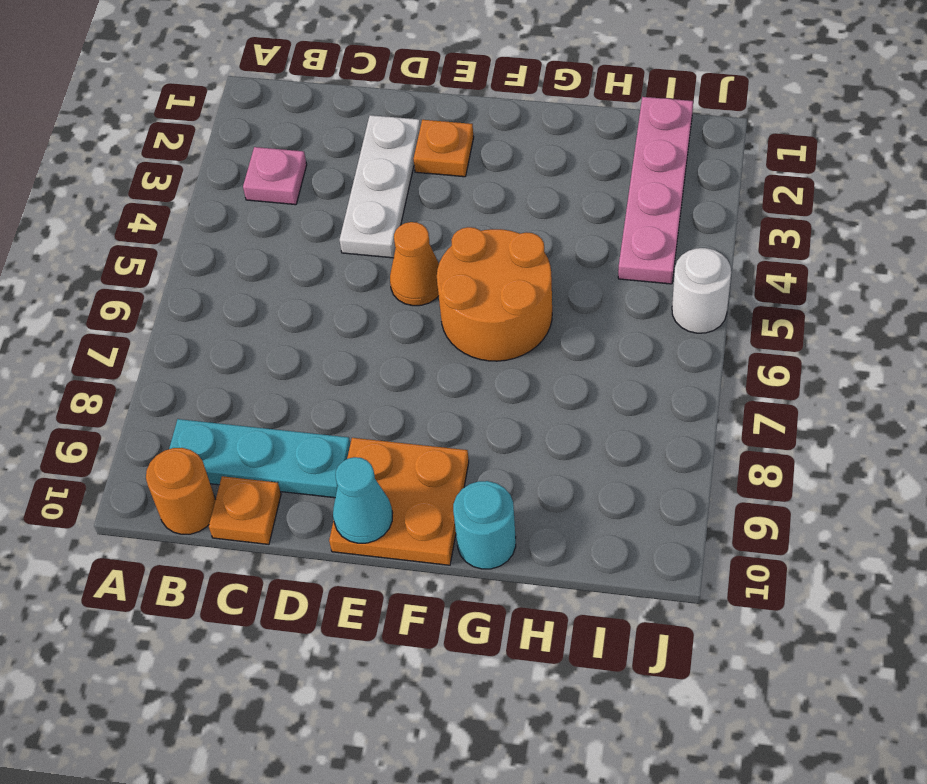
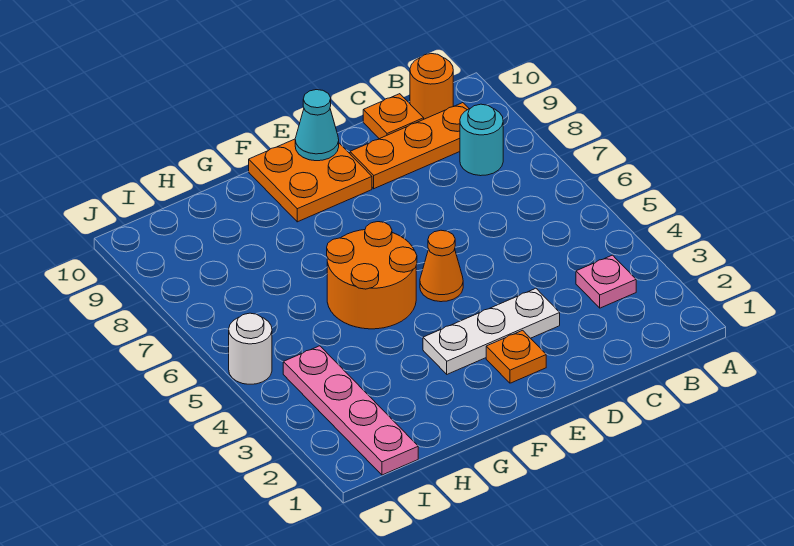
cyan 1x3 plate [169,419,350,498] -> orange 1x3 plate [350,103,469,189]
white 1x3 plate [339,115,420,258] -> white 1x3 plate turned to [423,288,560,374]
cyan 1x1 round brick [453,481,516,569] -> cyan 1x1 round brick moved to [460,104,503,176]

